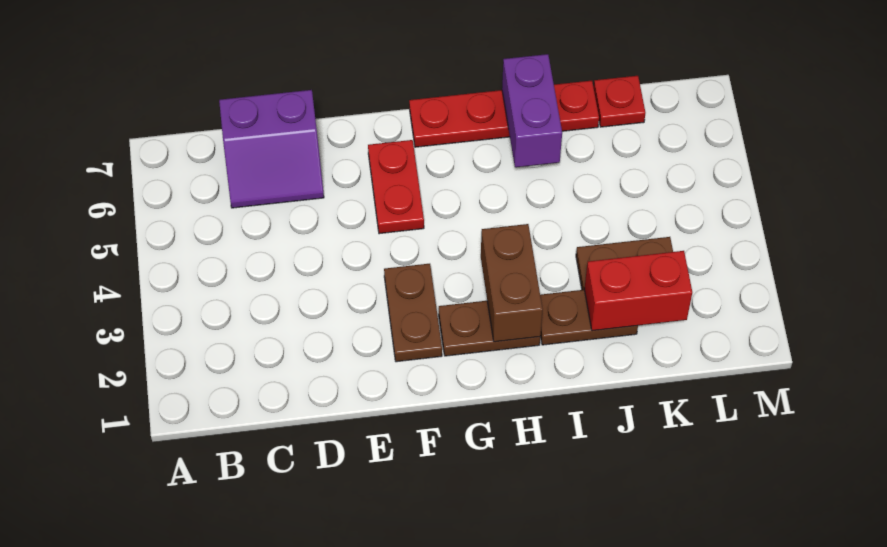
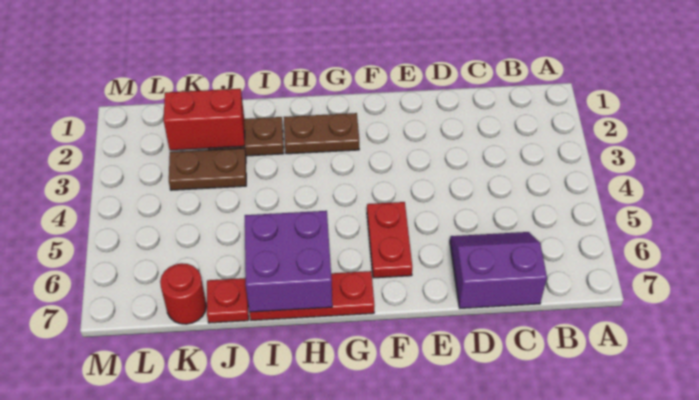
brown 1x2 plate [384,264,442,362] -> none
brown 1x2 brick [481,224,543,342] -> none
purple 1x2 brick [502,54,562,167] -> purple 2x2 brick [245,211,332,312]
red 1x1 plate [594,76,645,127] -> red 1x1 round brick [160,263,207,324]

